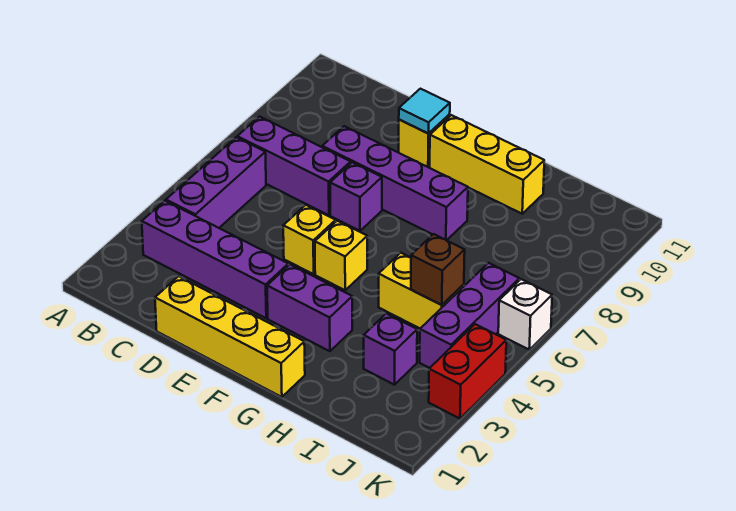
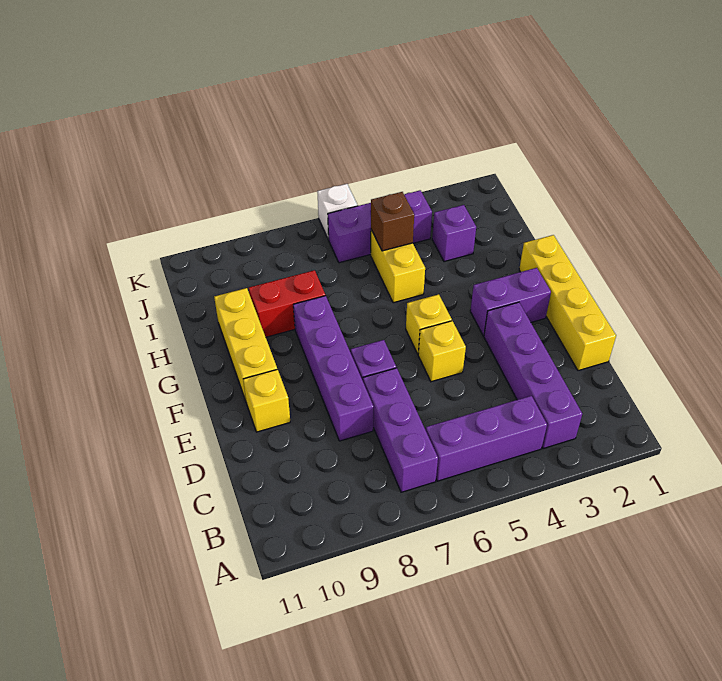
cyan 1x1 tile [399,89,450,134] -> none
purple 1x2 brick [267,265,352,351] -> purple 1x2 brick turned to [470,268,551,336]
red 1x2 brick [429,324,506,419] -> red 1x2 brick moved to [249,270,325,337]

